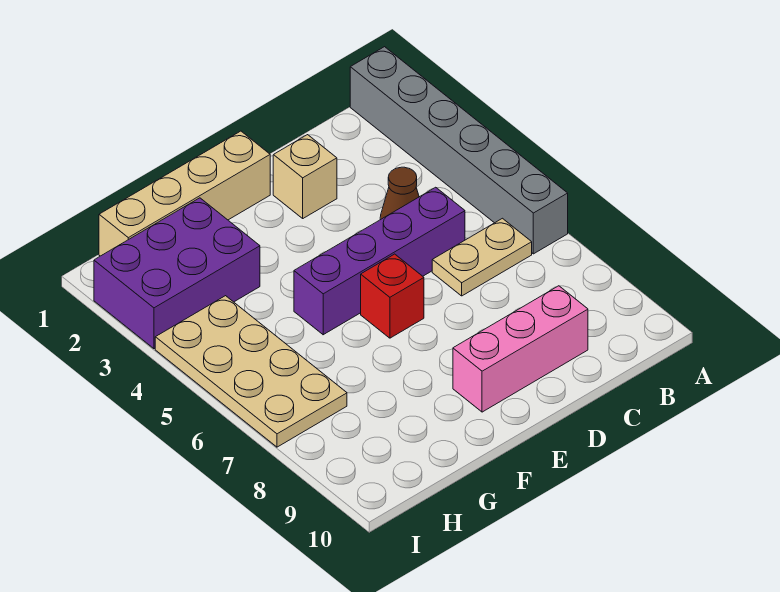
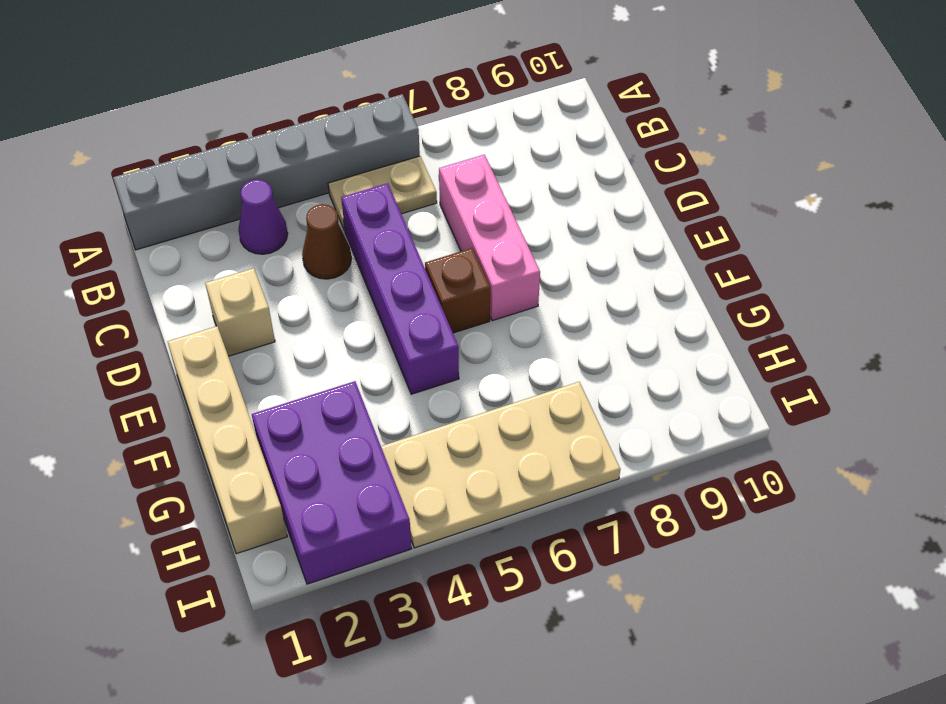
none -> purple 1x1 cone [238,180,288,254]
tan 1x2 plate [432,218,532,296] -> tan 1x2 plate turned to [328,156,437,231]
pink 1x3 brick [453,286,588,412] -> pink 1x3 brick moved to [439,155,540,321]
red 1x1 brick [361,254,424,338] -> brown 1x1 brick [425,248,490,333]

